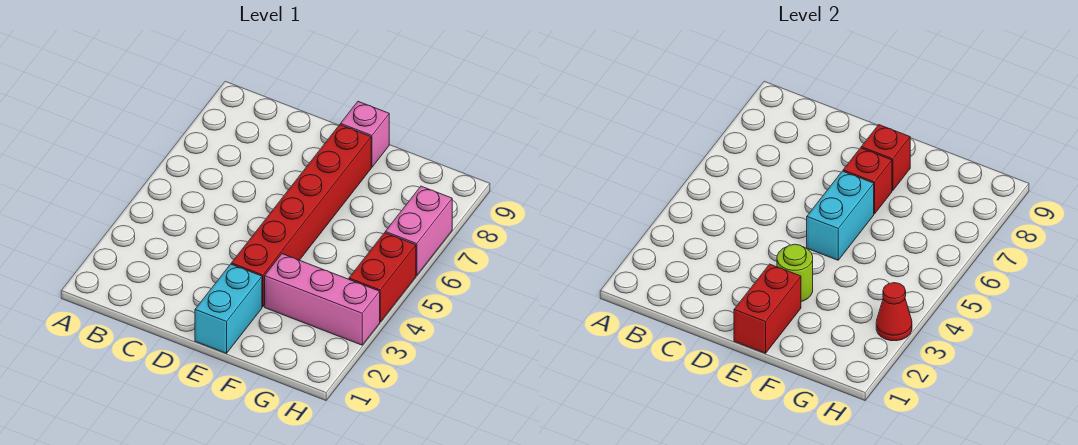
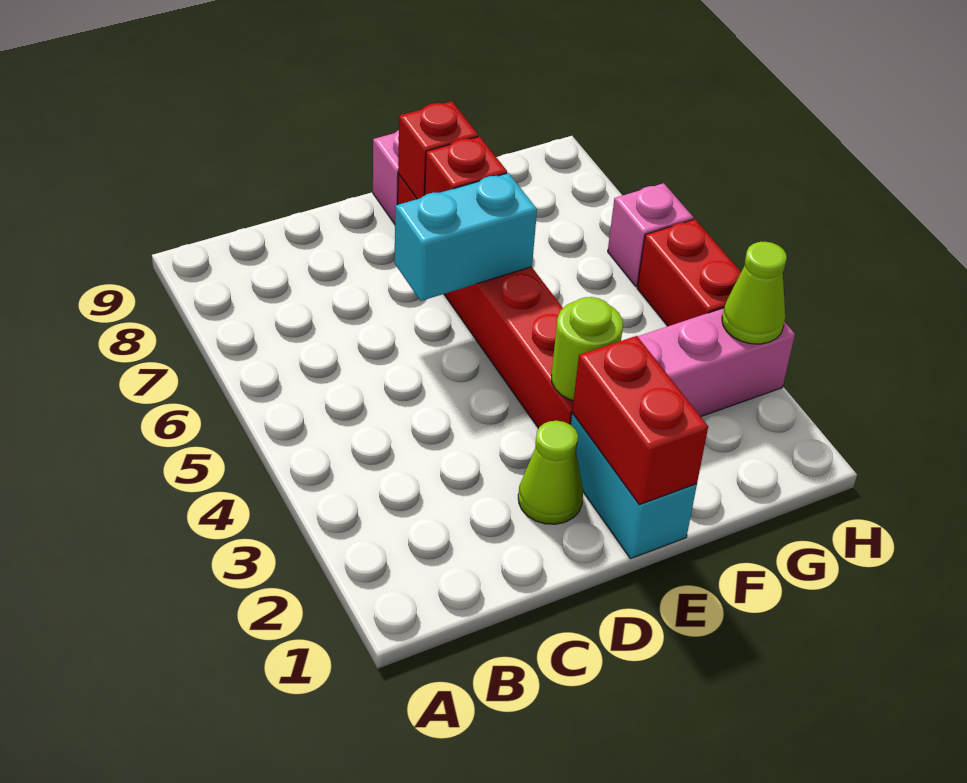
none -> lime 1x1 cone [518,421,583,524]
cyan 1x2 brick [807,171,874,260] -> cyan 1x2 brick turned to [394,173,537,301]
red 1x1 cone [876,283,912,341] -> lime 1x1 cone [722,242,787,344]
pink 1x2 brick [385,186,452,275] -> pink 1x1 brick [608,183,694,287]

